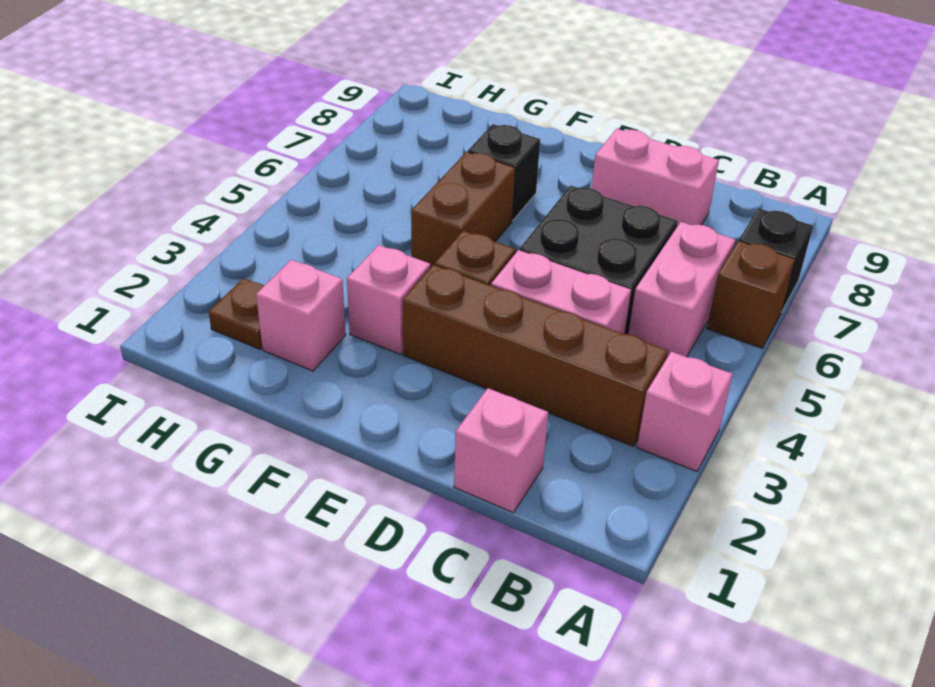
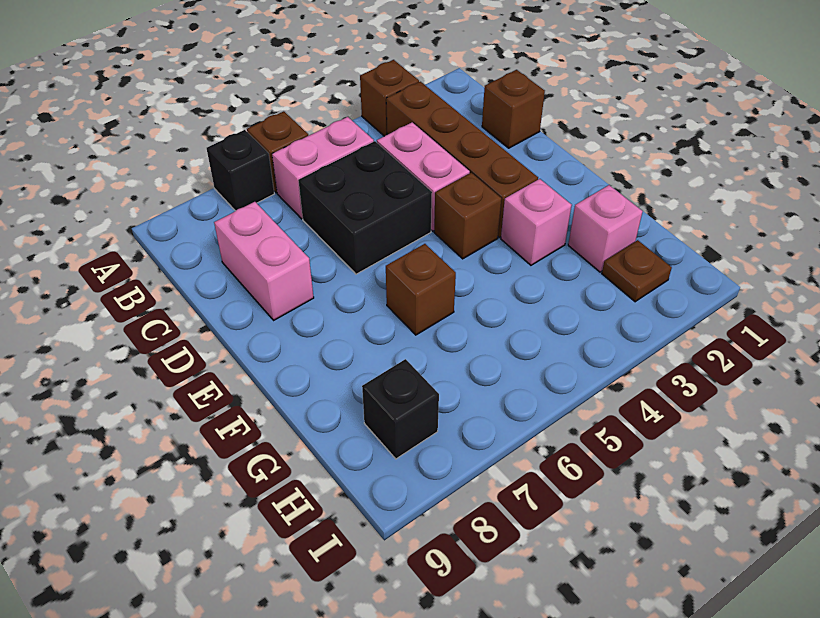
pink 1x1 brick [637,352,733,471] -> brown 1x1 brick [360,60,419,136]
pink 1x1 brick [454,388,548,513] -> brown 1x1 brick [482,70,545,148]
brown 1x2 brick [411,152,515,268] -> brown 1x1 brick [386,244,456,335]
black 1x1 brick [468,124,540,220] -> black 1x1 brick moved to [362,359,439,459]

